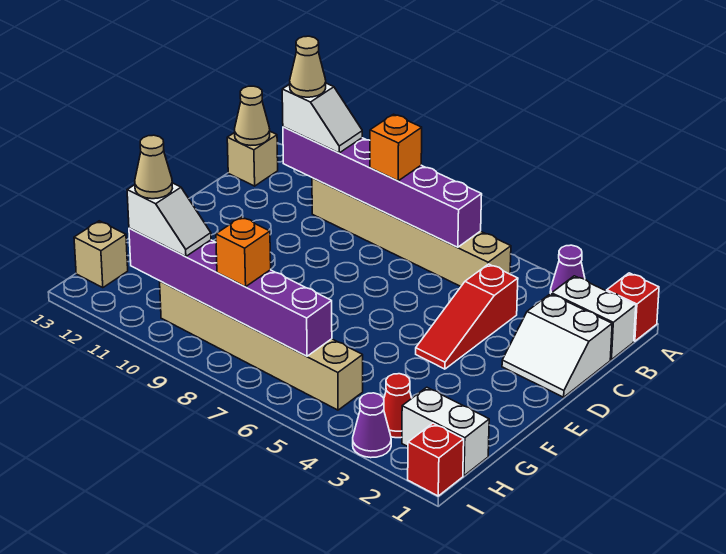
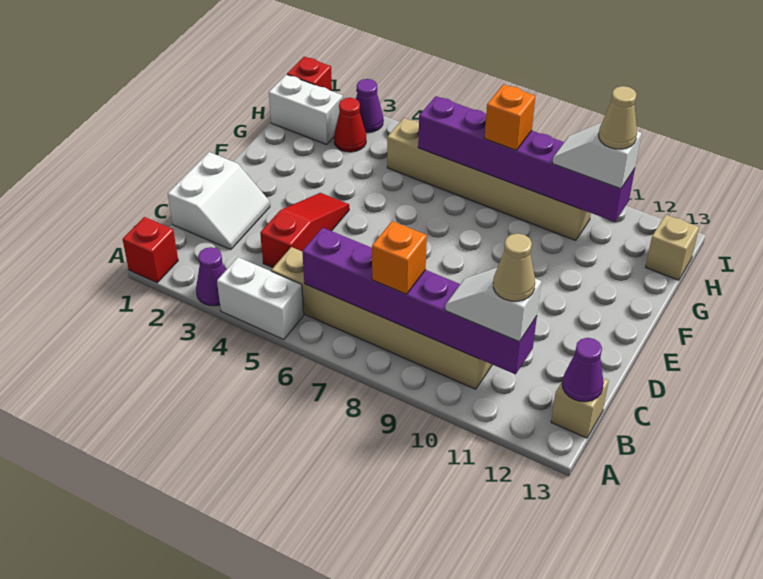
white 1x2 brick [552,276,636,360] -> white 1x2 brick moved to [217,257,304,340]
tan 1x1 cone [235,86,270,145] -> purple 1x1 cone [562,338,604,402]
white 2x2 slope [502,294,612,397] -> white 2x2 slope turned to [168,152,270,250]

